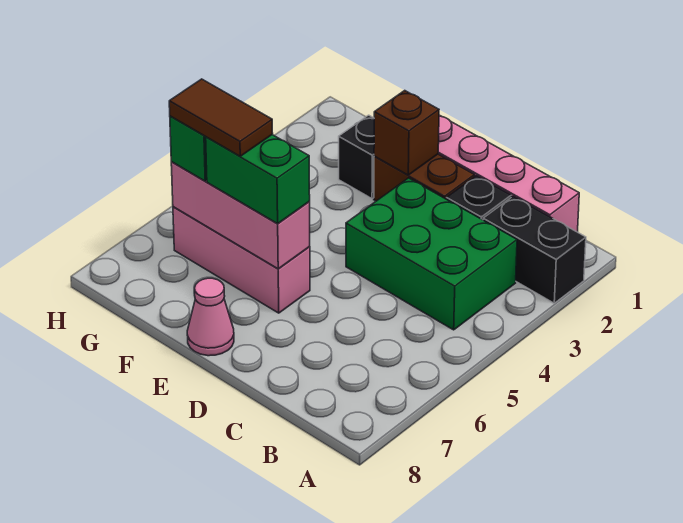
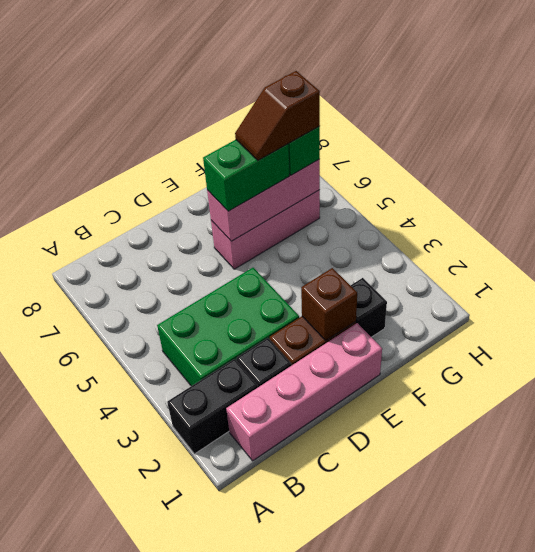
pink 1x1 cone [187,278,234,356] -> none
brown 1x2 tile [169,79,273,156] -> brown 1x2 slope [235,71,320,160]

